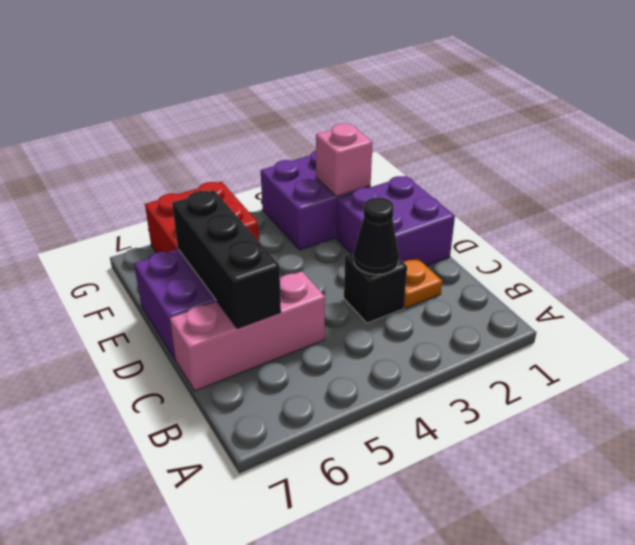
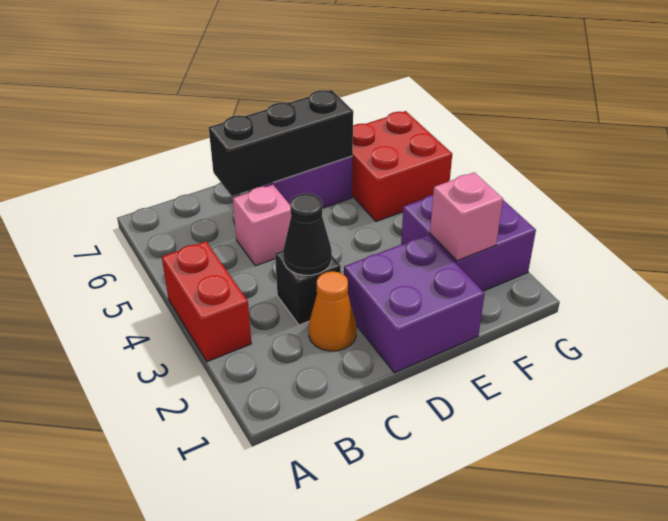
none -> red 1x2 brick [162,241,252,362]
orange 1x1 plate [403,258,442,308] -> orange 1x1 cone [309,271,357,351]
pink 1x3 brick [170,271,325,391] -> pink 1x1 brick [233,185,291,266]

